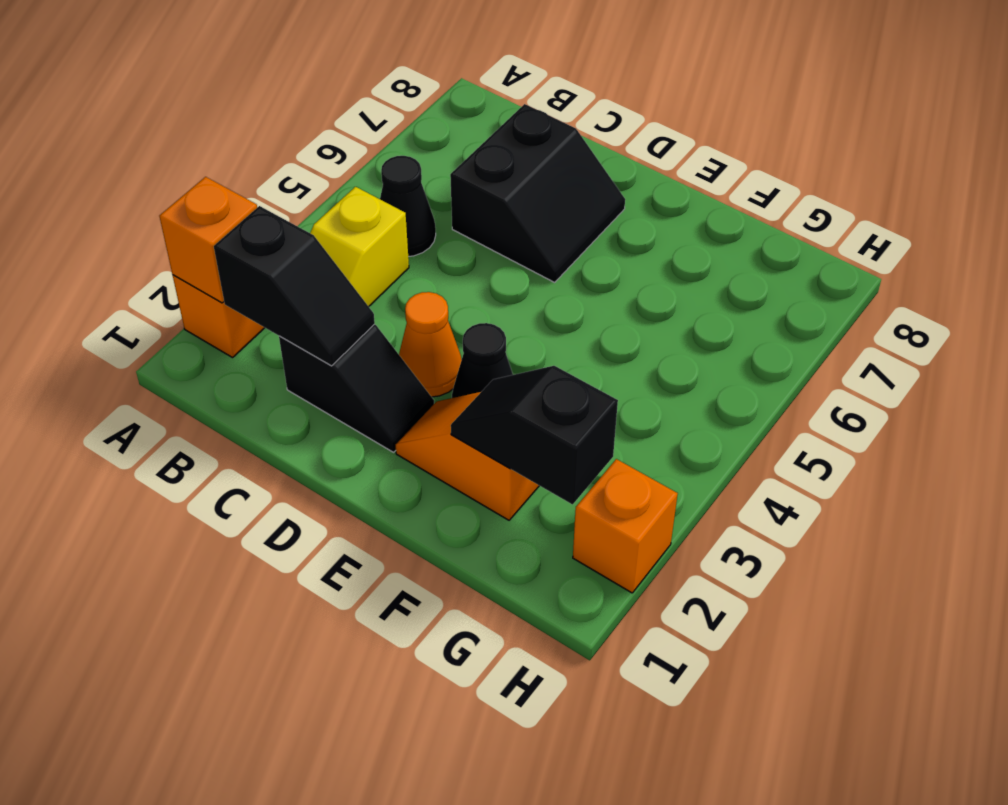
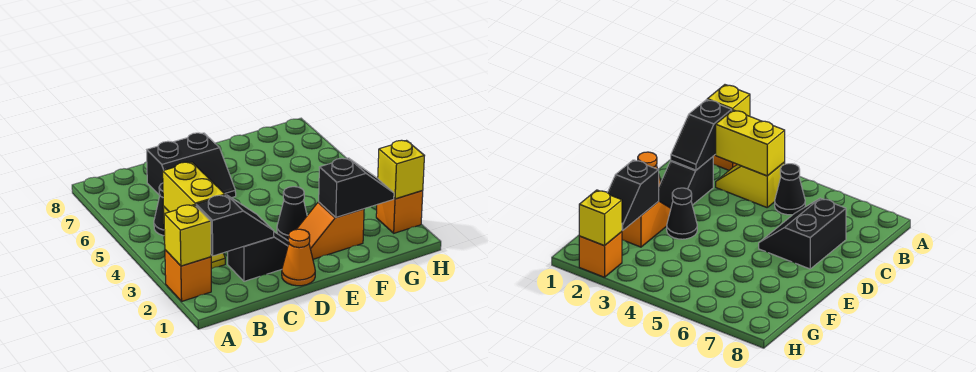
orange 1x1 brick [159,177,257,303] -> yellow 1x1 brick [164,205,211,266]
none -> yellow 1x2 brick [163,162,225,212]
black 2x2 slope [450,104,625,282] -> black 2x2 slope turned to [147,133,236,198]
orange 1x1 cone [399,292,462,397] -> orange 1x1 cone moved to [282,229,315,286]
black 1x2 slope [451,366,618,504] -> black 1x2 slope turned to [319,158,394,217]
none -> yellow 1x1 brick [378,140,424,199]

